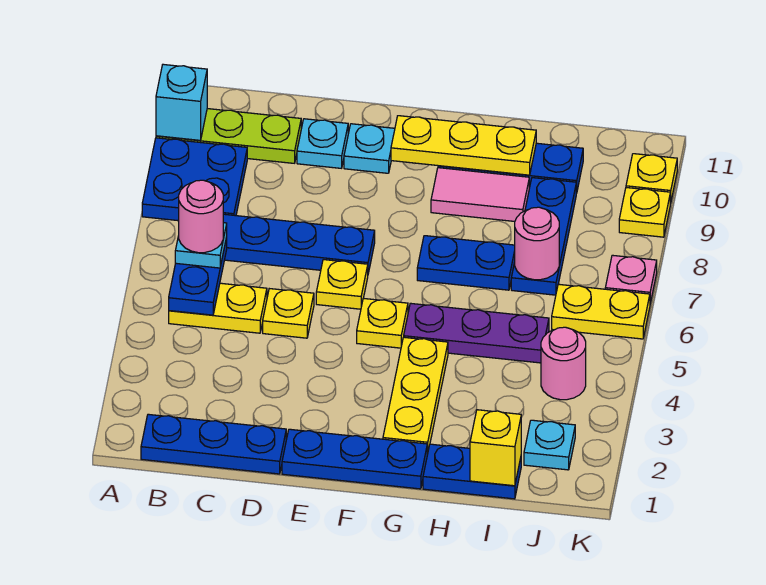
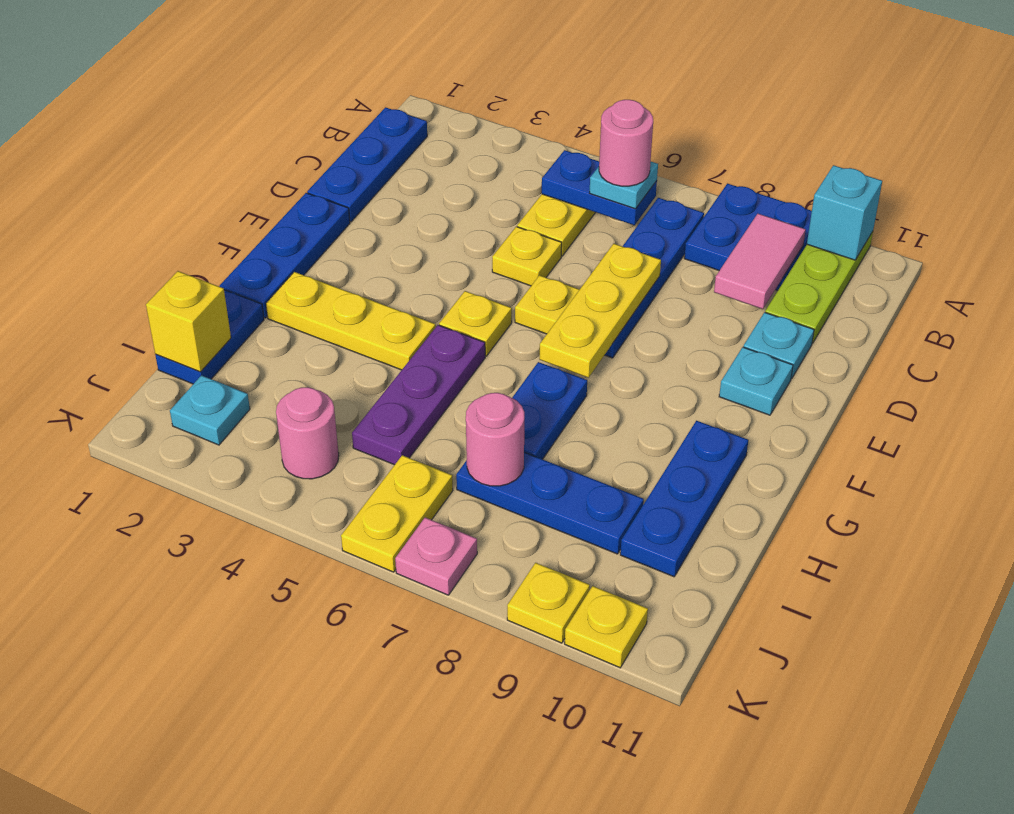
yellow 1x3 plate [391,116,536,175] -> yellow 1x3 plate moved to [539,244,661,378]
pink 1x2 tile [431,168,529,221] -> pink 1x2 tile moved to [714,214,806,309]

